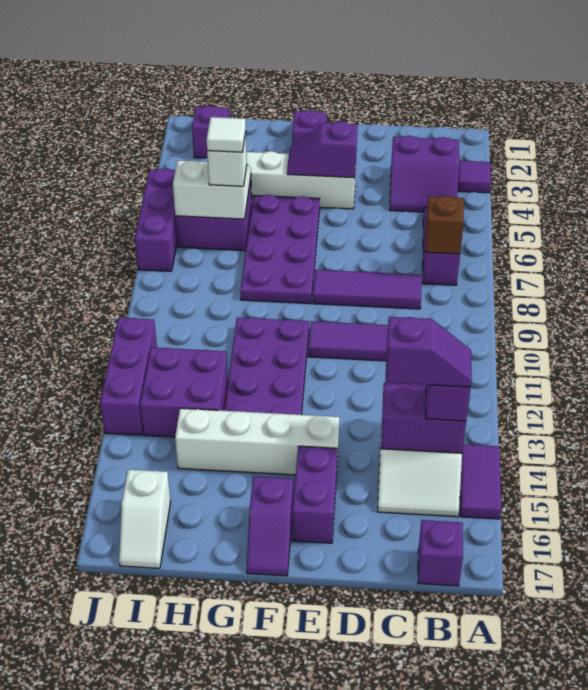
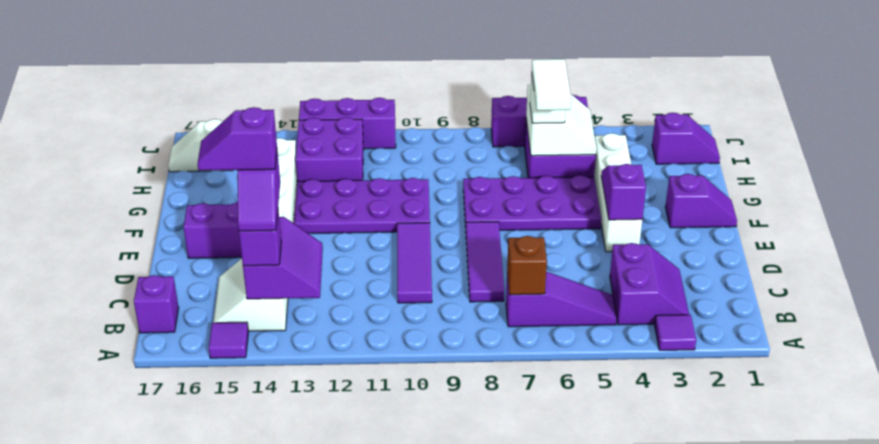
purple 1x2 tile [460,444,501,519] -> purple 1x1 tile [209,322,248,358]
purple 2x2 slope [389,136,459,212] -> purple 2x2 slope turned to [610,243,689,325]
purple 1x2 slope [247,477,293,576] -> purple 1x2 slope moved to [198,107,277,171]
white 1x1 tile [207,117,246,152] -> white 1x2 tile [532,59,571,110]

